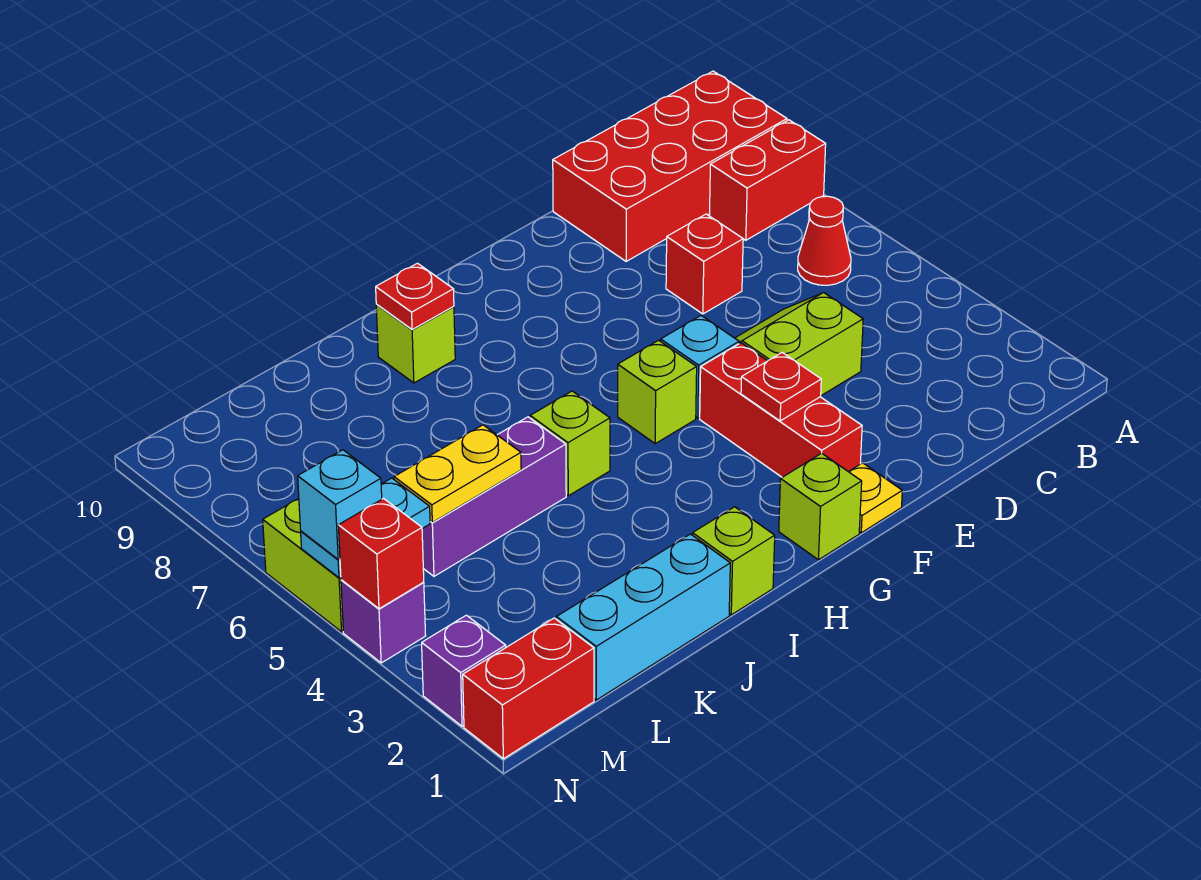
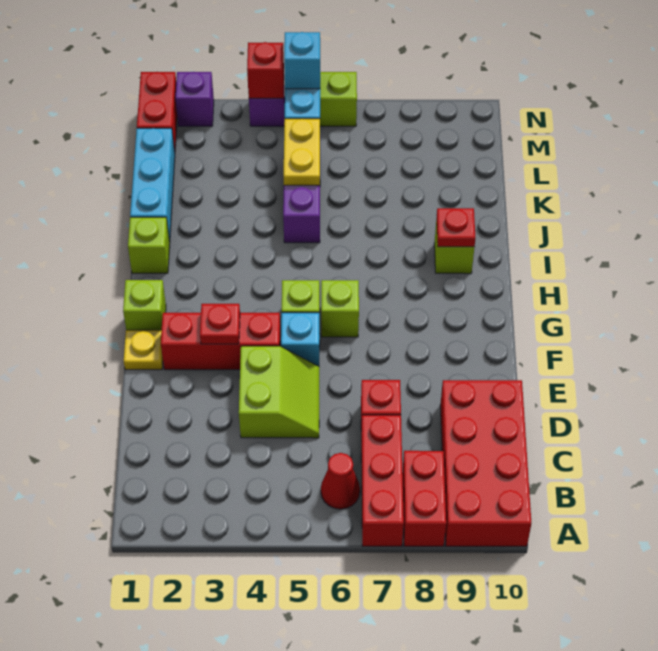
none -> red 1x3 brick [361,415,404,546]
lime 1x1 brick [530,391,610,496] -> lime 1x1 brick moved to [321,280,359,337]

